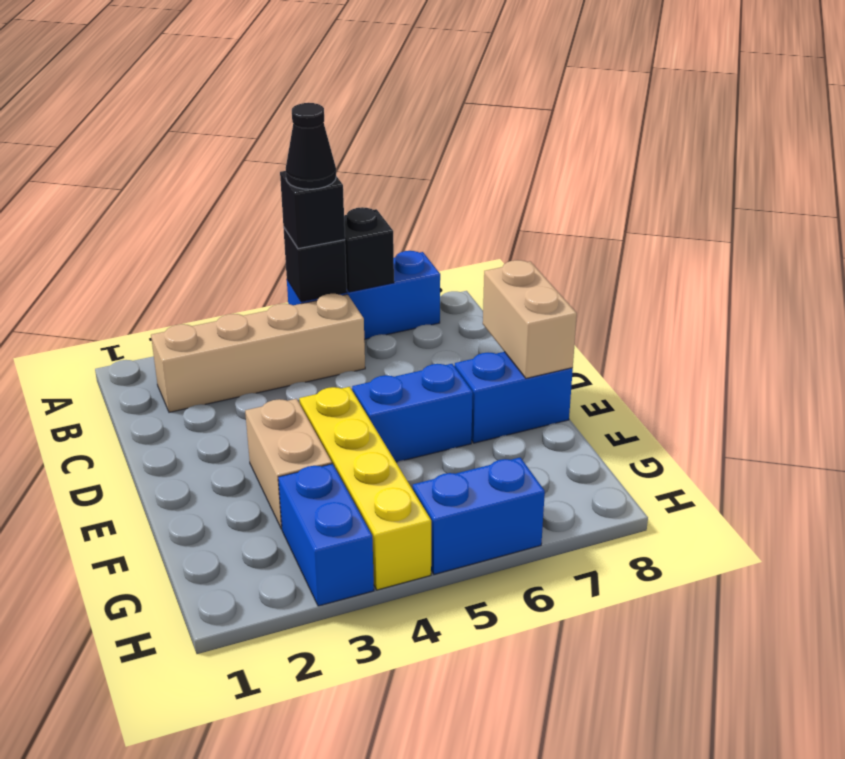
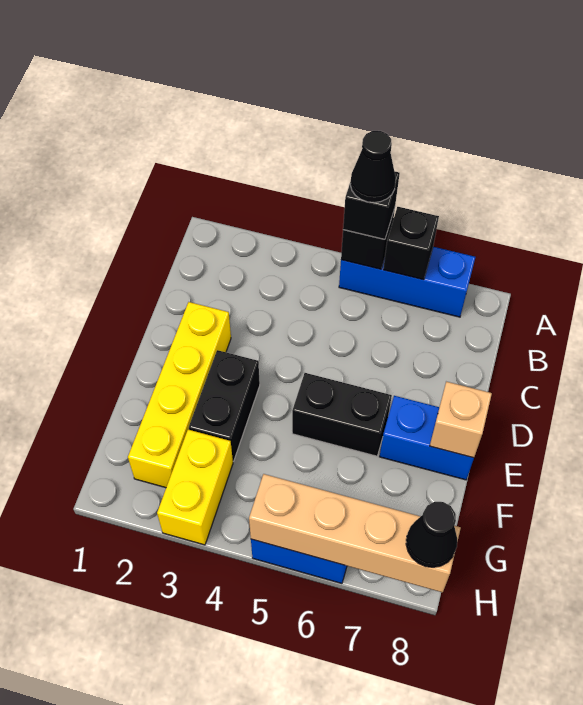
tan 1x4 brick [151,294,365,412] -> tan 1x4 brick moved to [249,474,461,592]
tan 1x2 brick [483,260,577,378] -> tan 1x1 brick [430,382,492,458]
tan 1x2 brick [245,399,332,529] -> black 1x2 brick [189,350,260,461]
yellow 1x4 brick [299,387,431,590] -> yellow 1x4 brick moved to [128,302,231,488]
blue 1x2 brick [352,364,473,462] -> black 1x2 brick [292,373,392,456]
blue 1x2 brick [278,464,374,606] -> yellow 1x2 brick [157,430,233,545]
none -> black 1x1 cone [406,502,457,567]

